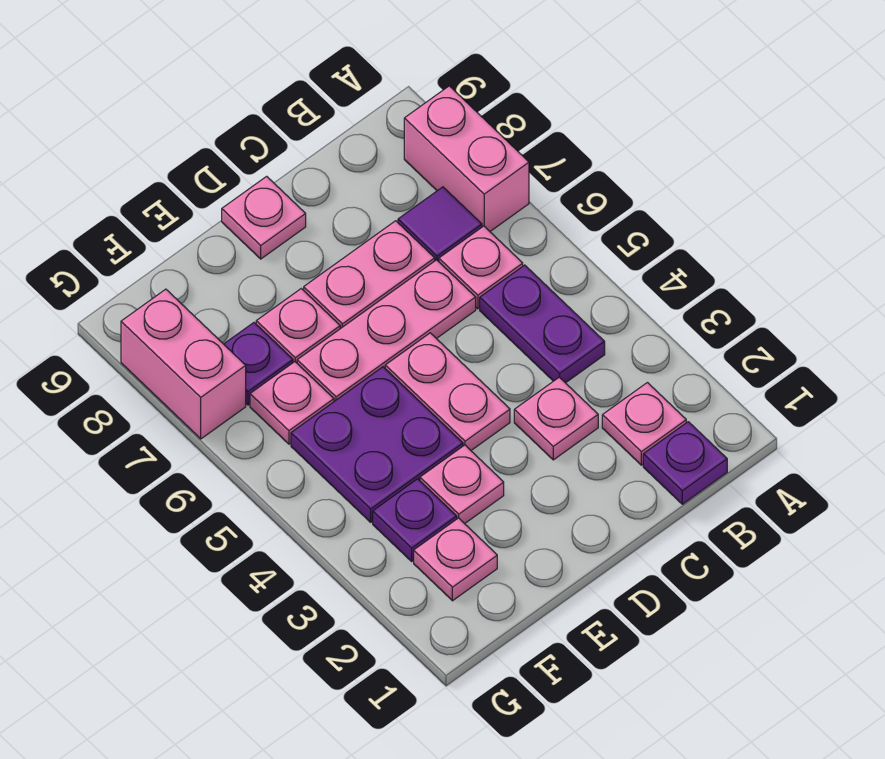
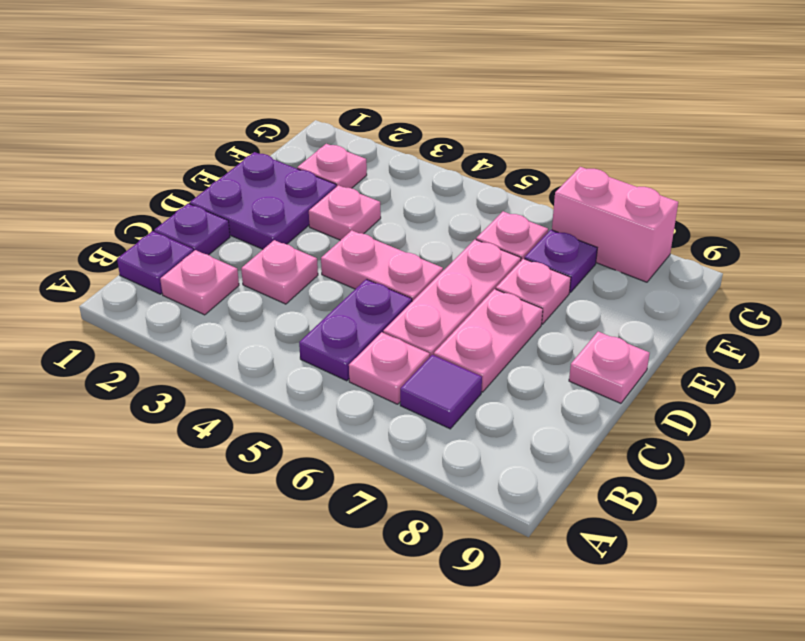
pink 1x2 brick [404,86,529,231] -> none
purple 1x2 plate [480,265,605,383] -> purple 1x2 plate turned to [299,279,412,381]
purple 2x2 plate [291,367,463,522] -> purple 2x2 plate moved to [190,152,336,249]
purple 1x1 plate [373,479,457,561] -> purple 1x1 plate moved to [154,204,230,255]

